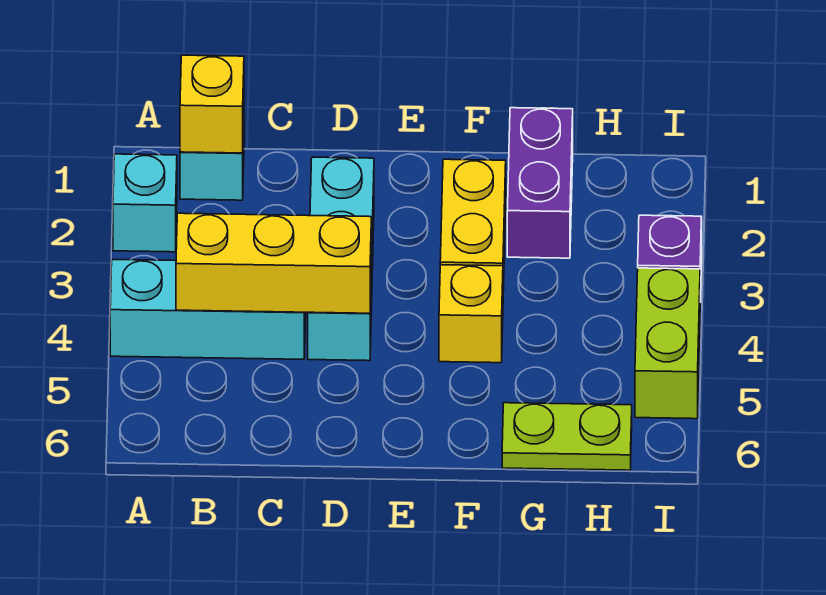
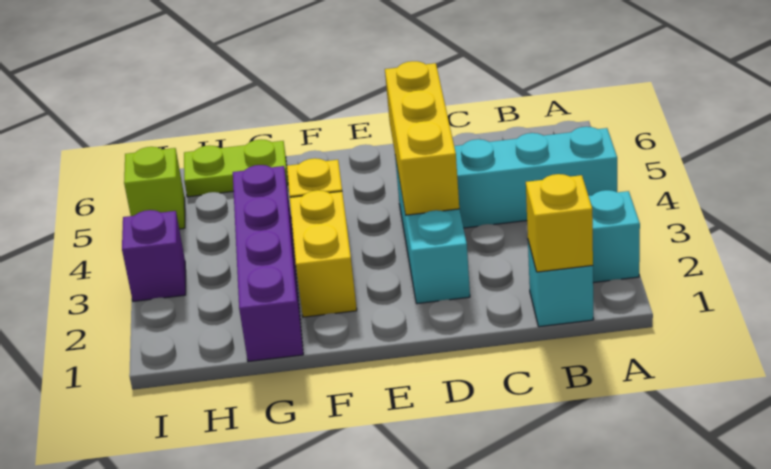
yellow 1x3 brick [176,213,371,313] -> yellow 1x3 brick turned to [385,61,459,215]
purple 1x2 brick [507,108,573,258] -> purple 1x4 brick [233,165,303,362]
lime 1x2 brick [635,268,700,419] -> lime 1x1 brick [124,147,185,229]

